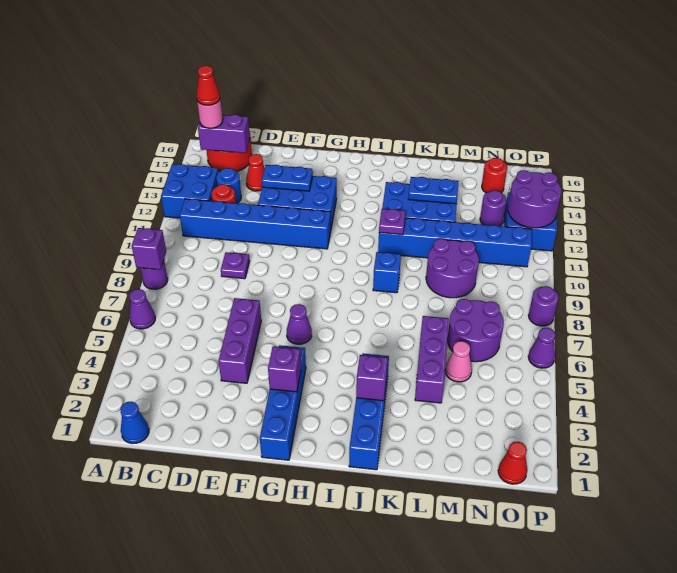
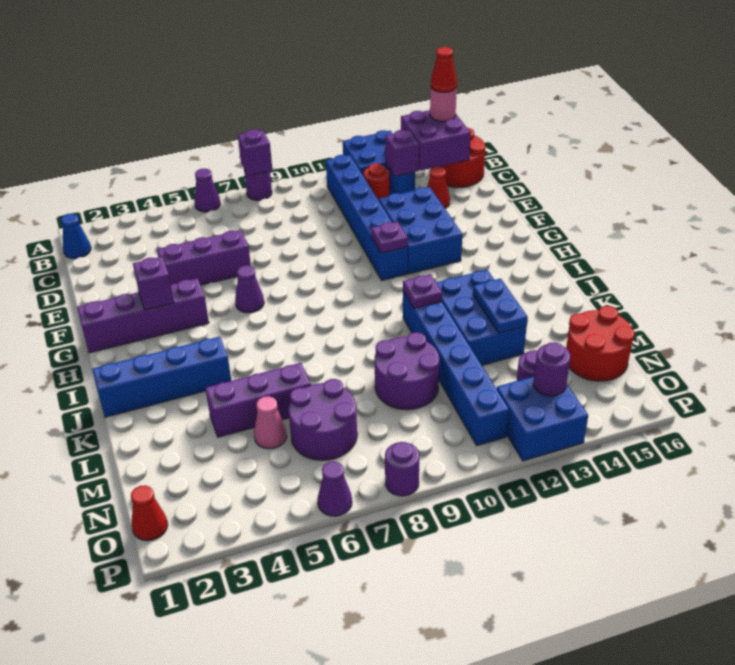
purple 1x2 brick [198,115,250,153] -> purple 2x2 brick [401,110,471,171]
purple 1x1 plate [221,252,250,279] -> purple 1x1 plate moved to [371,222,408,253]
blue 1x2 plate [262,165,313,191] -> none
blue 1x4 brick [260,345,306,460] -> purple 1x4 brick [77,278,209,353]
purple 1x1 brick [356,355,388,401] -> purple 1x1 brick moved to [385,130,419,176]
blue 1x1 brick [373,252,401,293] -> none
red 1x1 round brick [482,158,507,193] -> red 2x2 round brick [566,306,635,381]
purple 2x2 round brick [508,170,561,228] -> purple 1x1 round brick [534,342,570,396]

